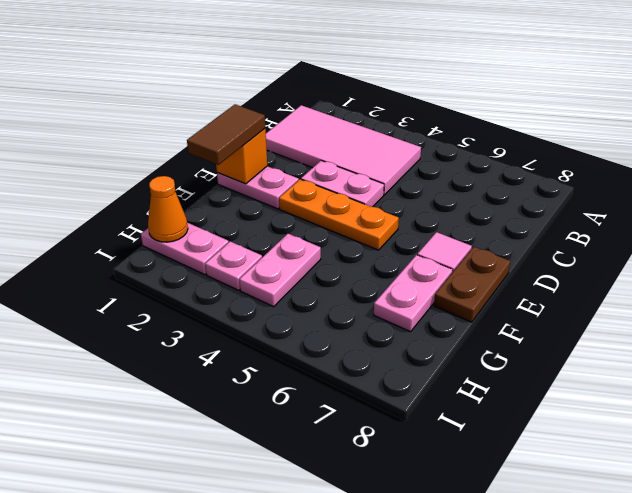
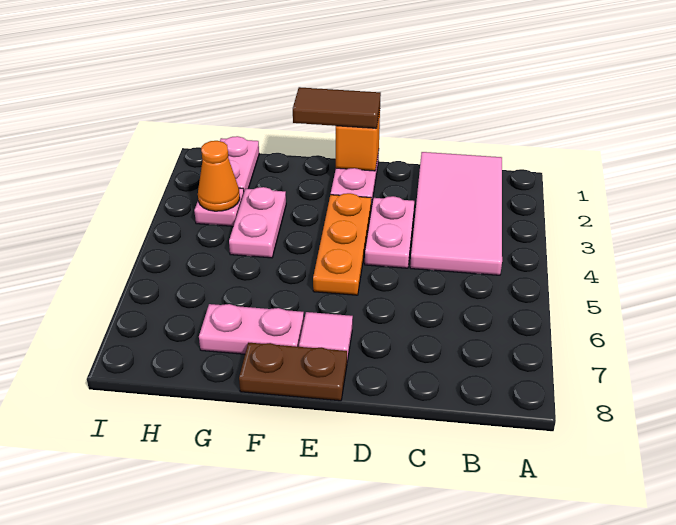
pink 1x2 plate [239,234,321,307] -> pink 1x2 plate turned to [229,187,286,258]
orange 1x1 cone [148,176,188,242] -> orange 1x1 cone moved to [198,141,240,211]

